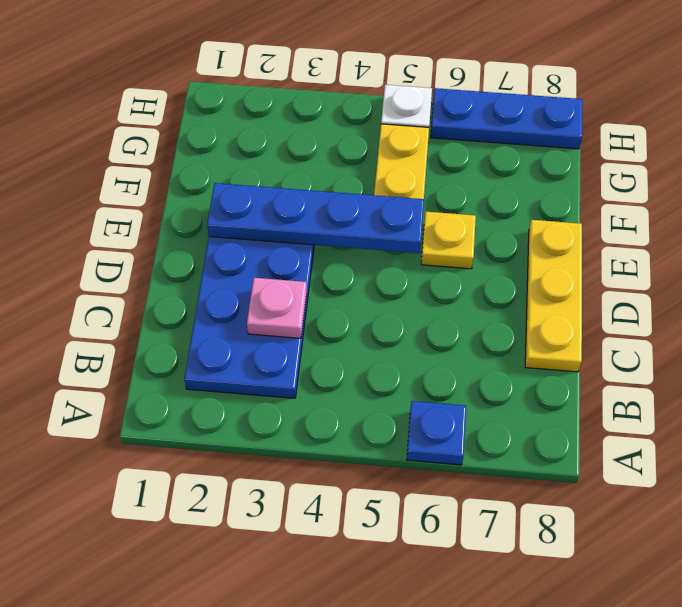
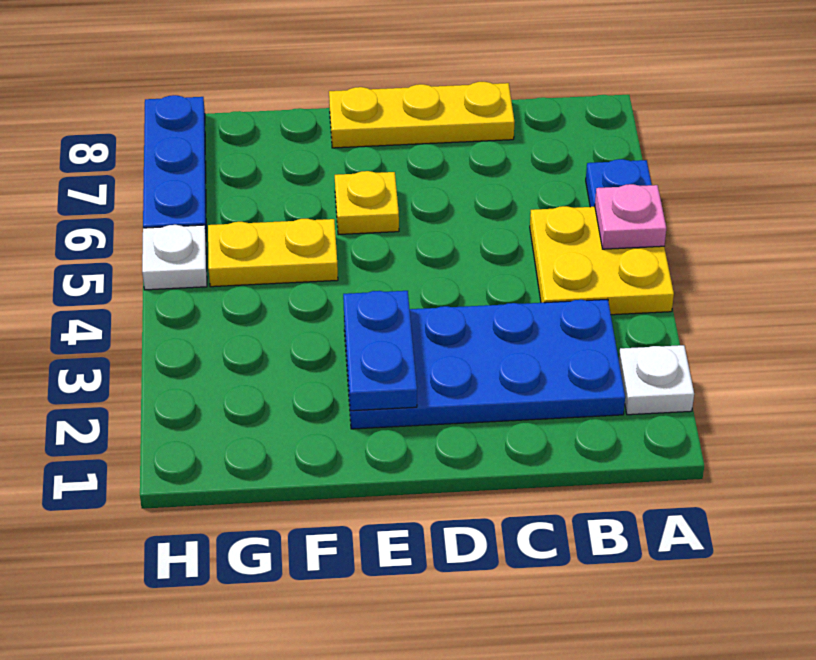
none -> white 1x1 plate [619,345,694,415]
none -> yellow 2x2 plate [530,206,674,315]
pink 1x1 plate [247,278,307,338] -> pink 1x1 plate moved to [595,184,666,249]
blue 1x4 plate [207,183,424,253] -> blue 1x2 plate [343,291,417,411]

